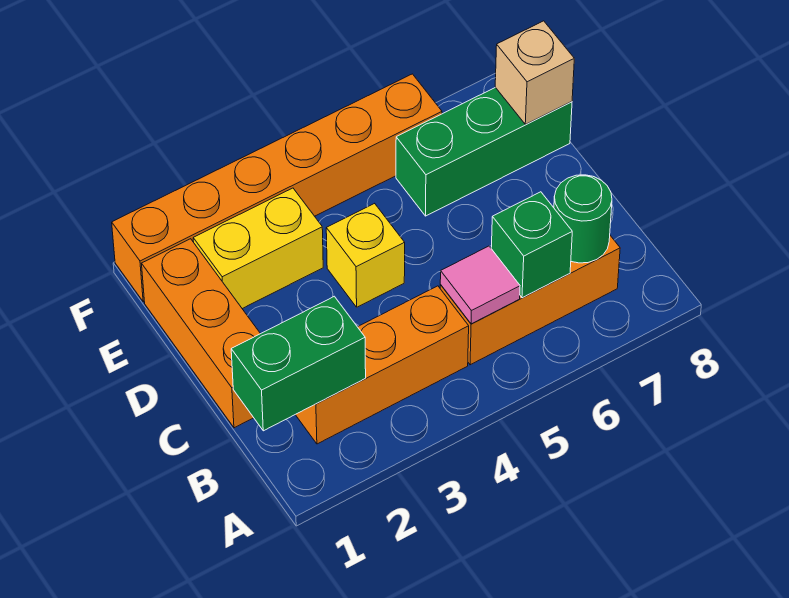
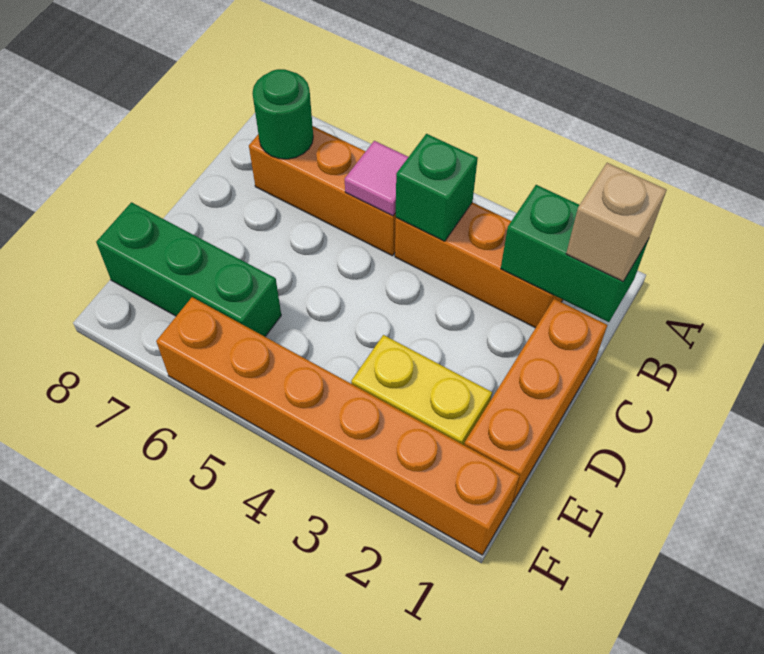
green 1x1 brick [491,192,572,298] -> green 1x1 brick moved to [396,134,478,241]
yellow 1x1 brick [326,203,405,307] -> none
tan 1x1 brick [495,21,574,124] -> tan 1x1 brick moved to [566,163,666,281]

